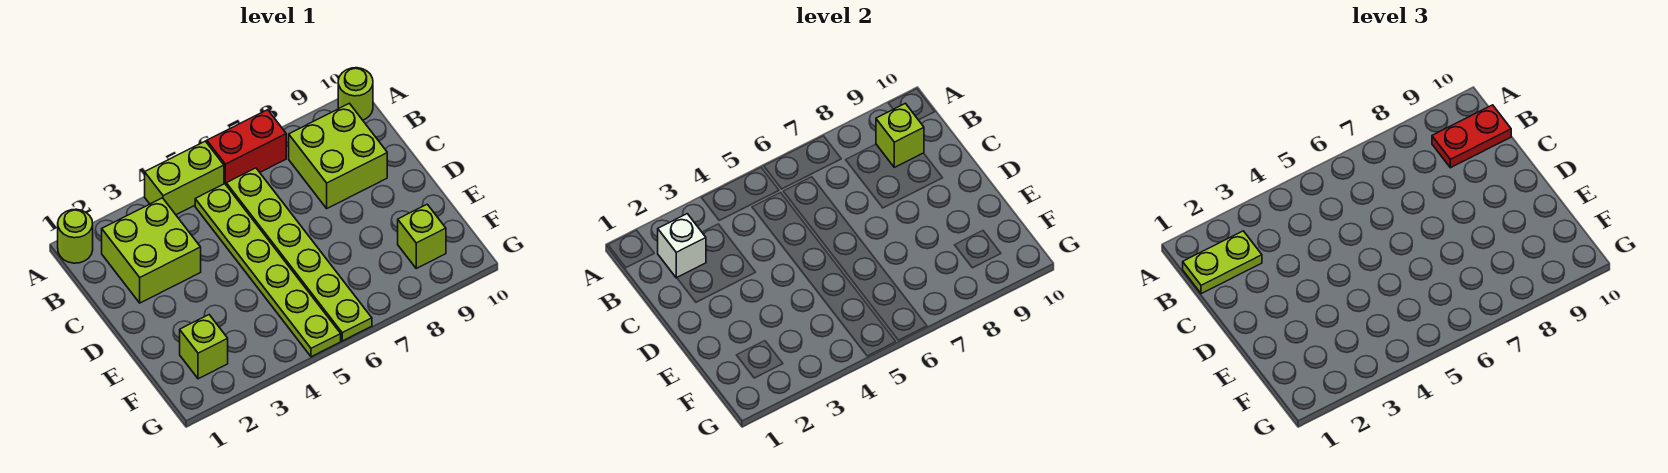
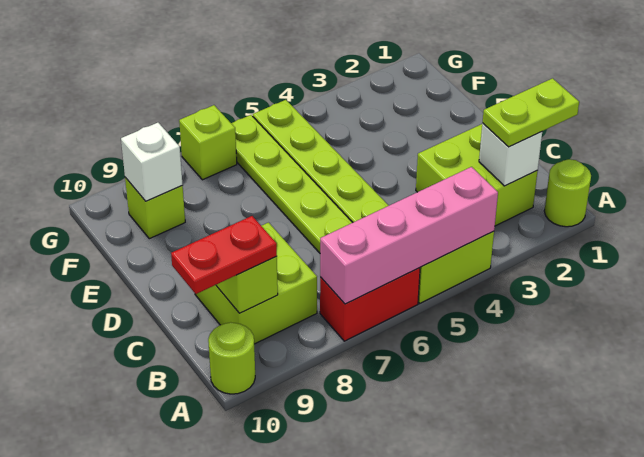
none -> pink 1x4 brick [320,167,498,304]
lime 1x1 brick [180,315,228,379] -> lime 1x1 brick moved to [179,105,237,180]
none -> white 1x1 brick [121,123,183,201]

